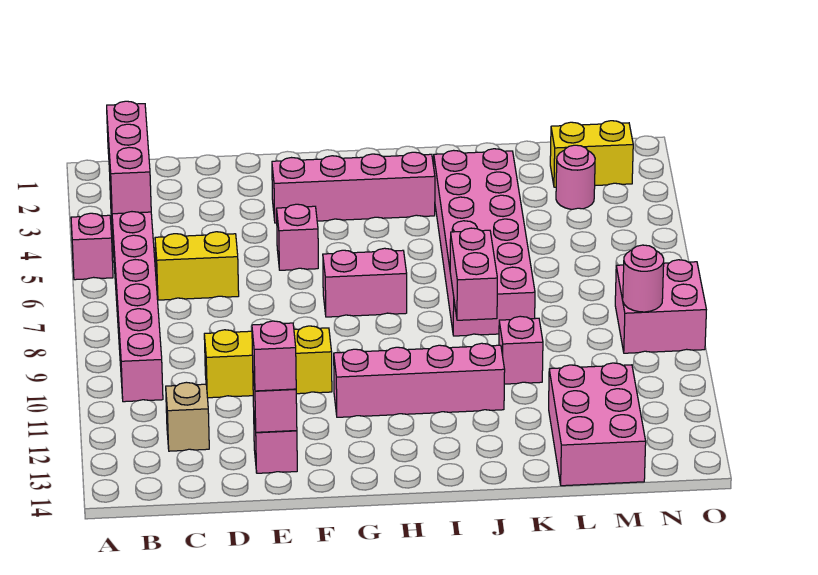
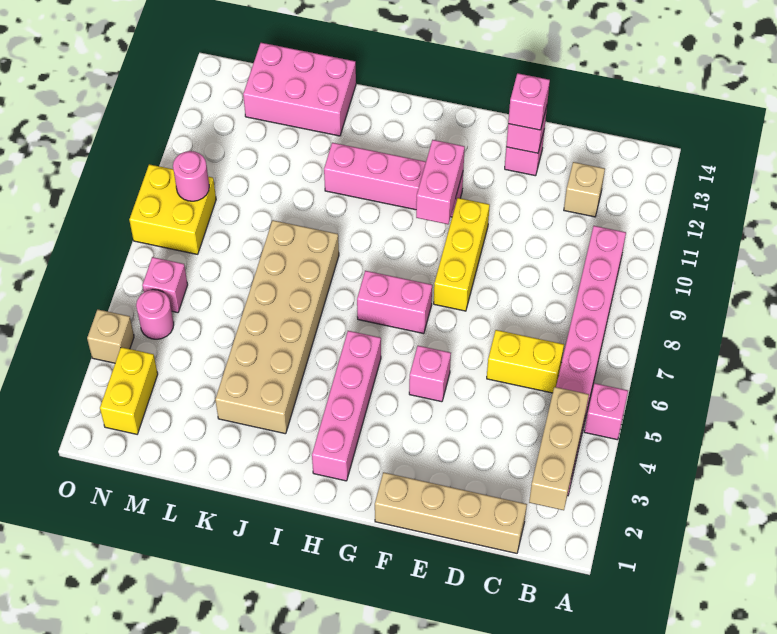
pink 1x3 brick [107,101,151,214] -> tan 1x3 brick [529,387,589,510]
none -> tan 1x4 brick [375,472,527,553]
yellow 1x3 brick [204,326,332,398] -> yellow 1x3 brick turned to [434,198,490,311]
pink 1x4 brick [272,152,435,223] -> pink 1x4 brick turned to [312,331,381,481]
pink 2x6 brick [434,149,535,336] -> tan 2x6 brick [215,220,339,434]
pink 1x2 brick [450,228,497,320] -> pink 1x2 brick moved to [416,140,465,224]
pink 1x1 brick [499,316,543,384] -> pink 1x1 brick moved to [142,257,188,313]
pink 2x3 brick [549,363,646,486] -> pink 2x3 brick turned to [243,43,356,136]
yellow 1x2 brick [550,121,633,187] -> yellow 1x2 brick turned to [100,347,158,434]
pink 1x1 round brick [556,145,595,209] -> pink 1x1 round brick moved to [136,290,174,339]
pink 2x2 brick [615,260,706,353] -> yellow 2x2 brick [129,164,216,254]
none -> tan 1x1 brick [87,309,134,363]

